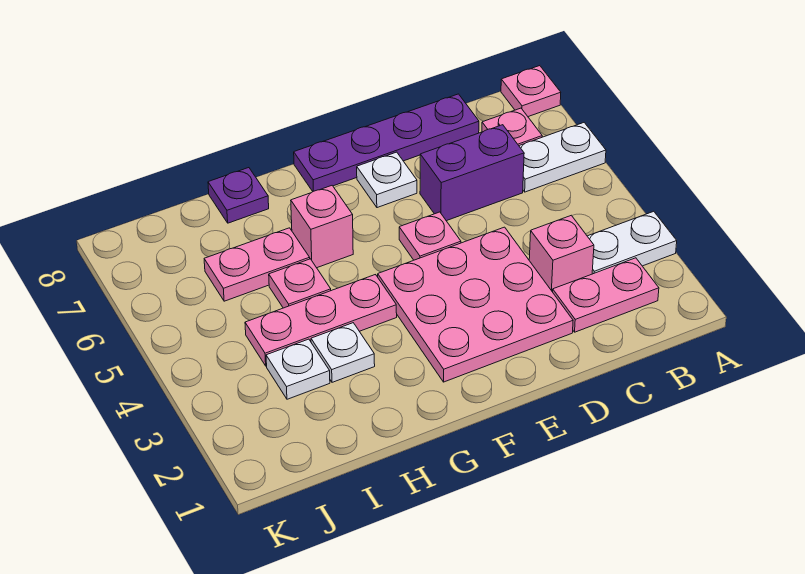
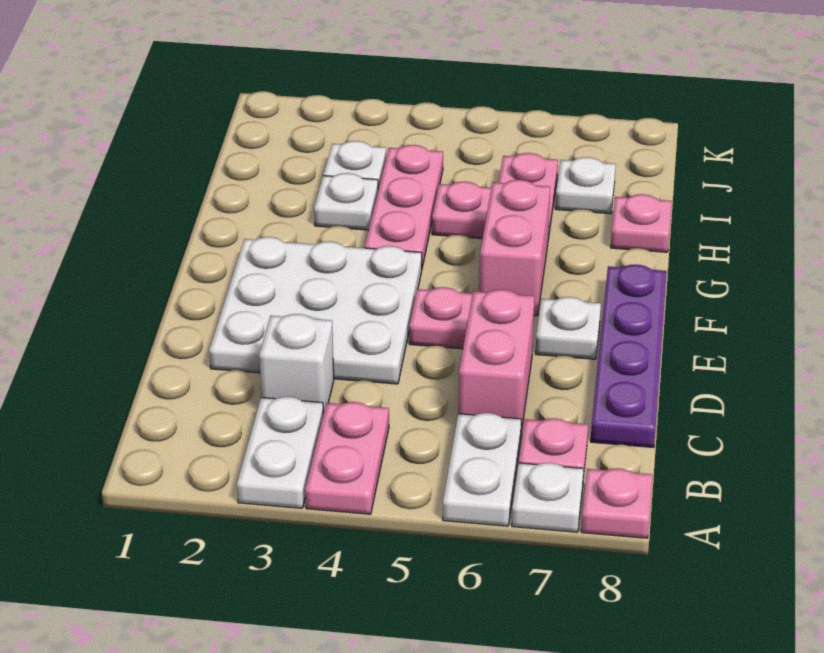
none -> white 1x1 plate [512,463,584,532]
pink 1x2 plate [553,258,659,332] -> pink 1x2 plate moved to [305,402,389,514]
pink 1x1 brick [529,215,594,292] -> white 1x1 brick [259,314,334,414]
purple 1x2 brick [420,125,524,221] -> pink 1x2 brick [458,290,535,433]
pink 3x3 plate [378,227,573,382] -> white 3x3 plate [209,237,422,384]
pink 1x1 brick [291,186,353,268] -> pink 1x2 brick [479,180,550,316]
purple 1x1 plate [208,168,269,223] -> pink 1x1 plate [611,194,672,252]
none -> white 1x1 plate [556,157,616,214]

